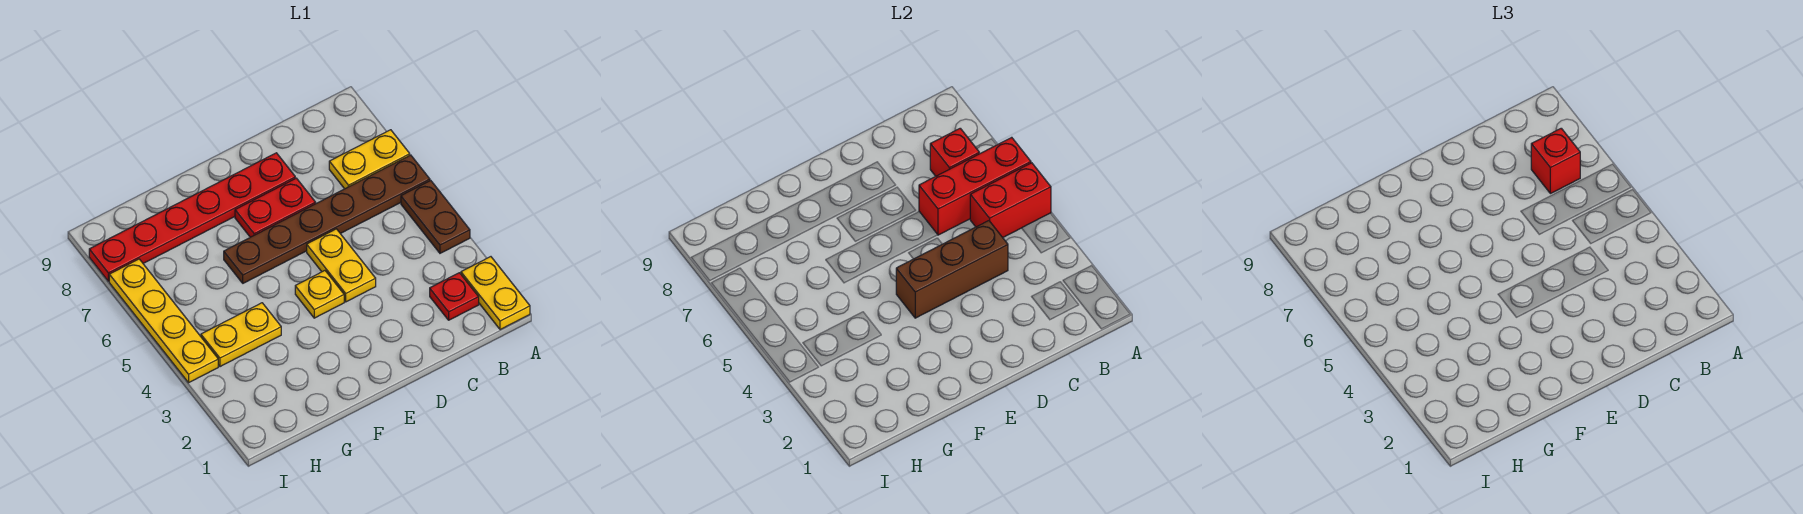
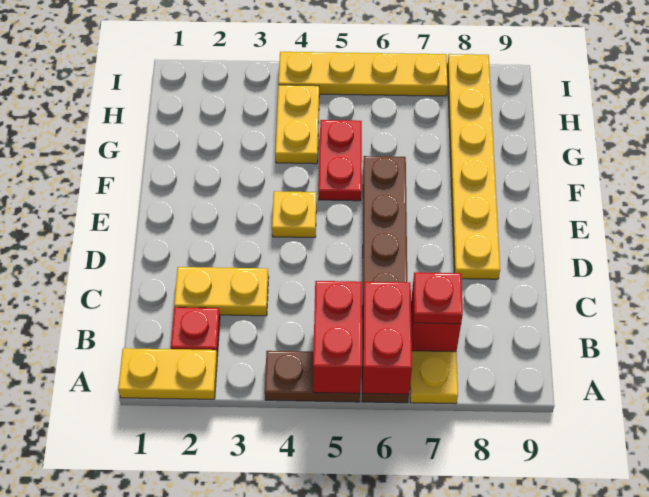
red 1x3 brick [919,137,1031,235] -> red 1x2 brick [362,282,412,394]
red 1x1 brick [1531,128,1580,194] -> red 1x1 plate [413,272,463,324]
brown 1x3 brick [896,221,1008,318] -> none
yellow 1x2 plate [307,229,376,302] -> yellow 1x2 plate moved to [174,267,269,316]
red 1x2 plate [235,178,316,237] -> red 1x2 plate moved to [319,120,362,201]
red 1x6 plate [89,153,295,281] -> yellow 1x6 plate [447,54,500,279]

